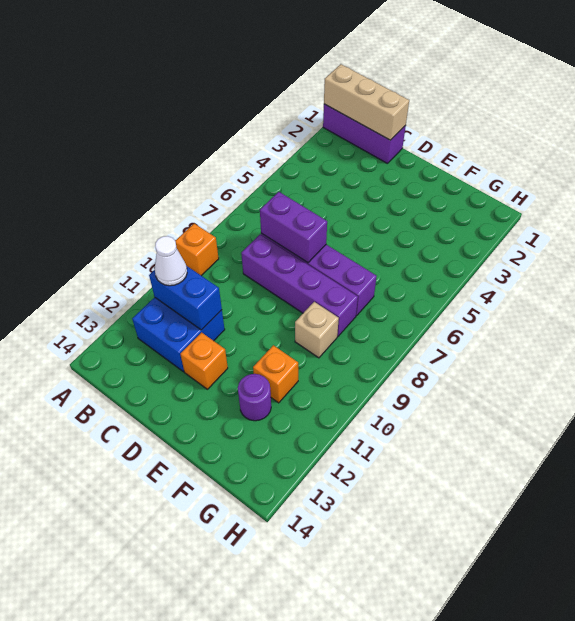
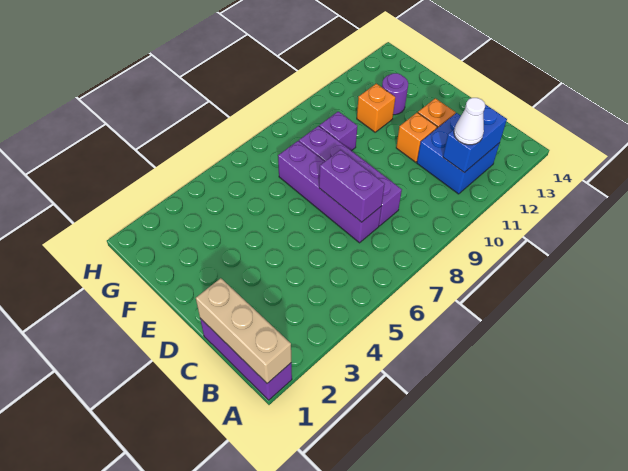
orange 1x1 brick [175,224,219,276] -> orange 1x1 brick moved to [396,112,437,162]
blue 1x2 brick [149,266,222,330] -> blue 1x2 brick turned to [443,104,507,173]
tan 1x1 brick [295,302,339,358] -> purple 1x1 brick [319,111,357,151]

